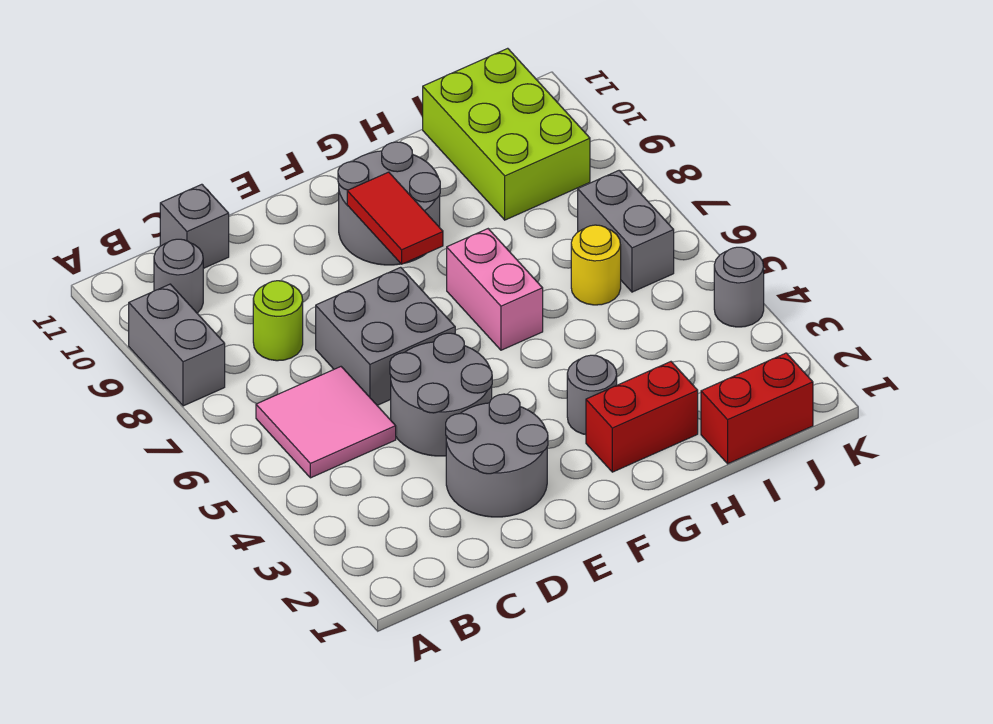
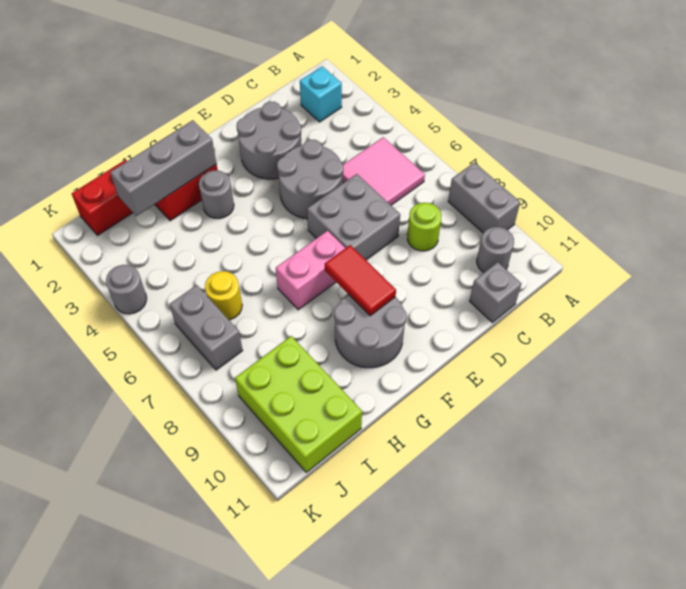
none -> cyan 1x1 brick [300,66,342,122]
none -> grey 1x3 brick [110,120,217,216]
pink 1x2 brick [447,229,543,350] -> pink 1x2 brick turned to [276,231,345,310]

